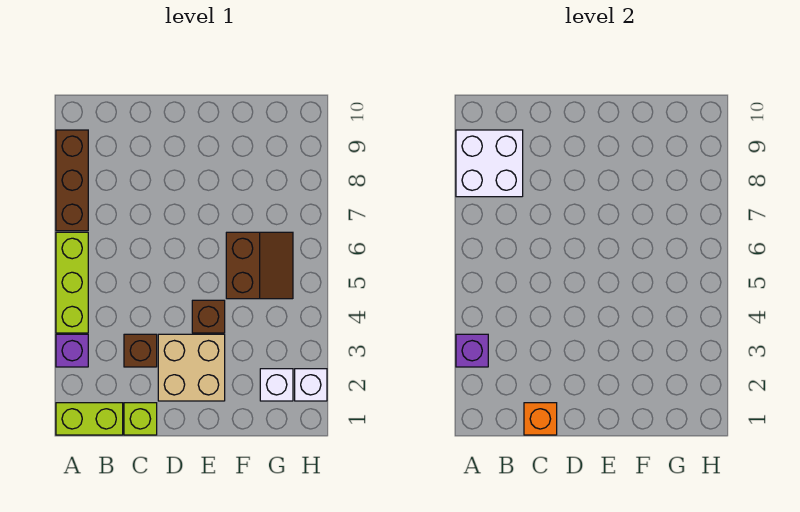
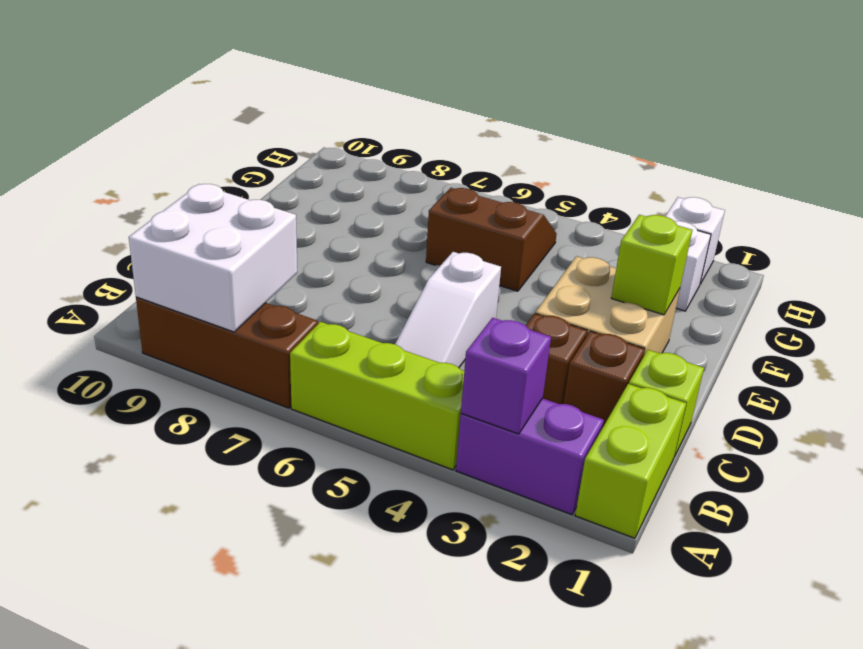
purple 1x1 brick [56,334,88,367] -> purple 1x2 brick [456,398,604,515]
none -> white 1x3 slope [395,252,501,368]
orange 1x1 brick [524,403,557,435] -> none
none -> lime 1x1 brick [611,215,692,315]
brown 1x1 brick [192,300,225,333] -> brown 1x1 brick moved to [564,331,645,428]

